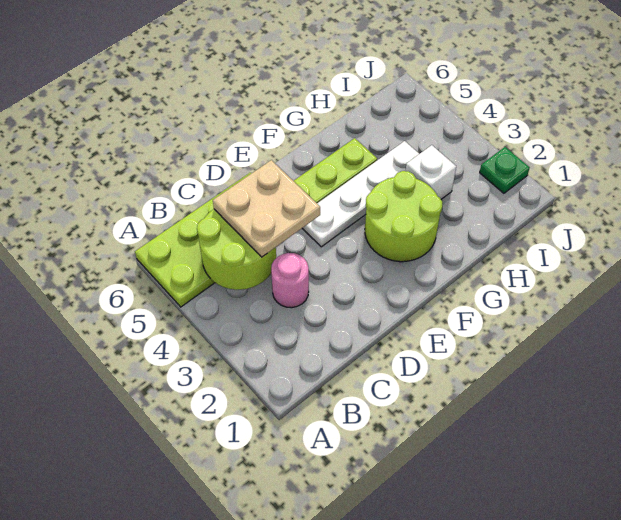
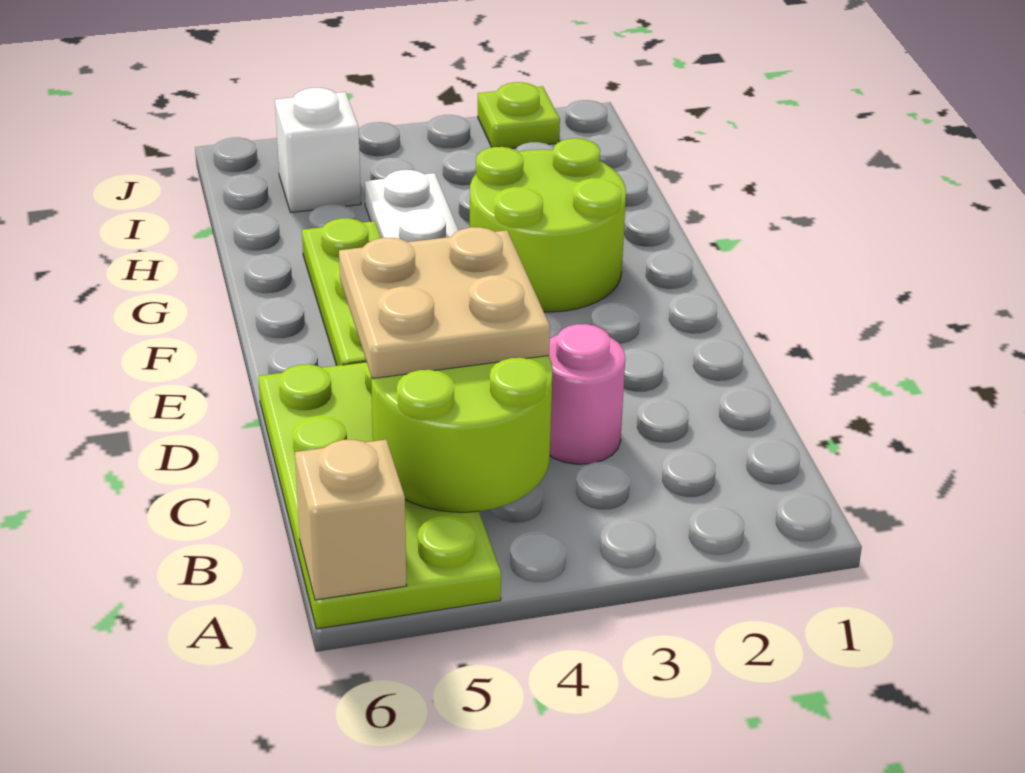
none -> tan 1x1 brick [295,440,407,600]
white 1x1 brick [406,145,456,199] -> white 1x1 brick moved to [275,88,361,212]
green 1x1 plate [480,147,530,193] -> lime 1x1 plate [478,82,560,149]

